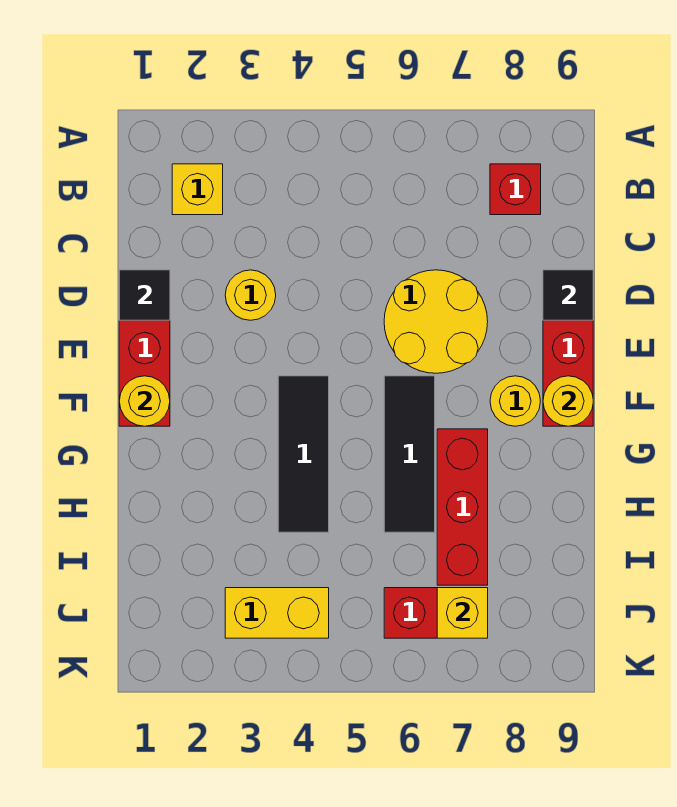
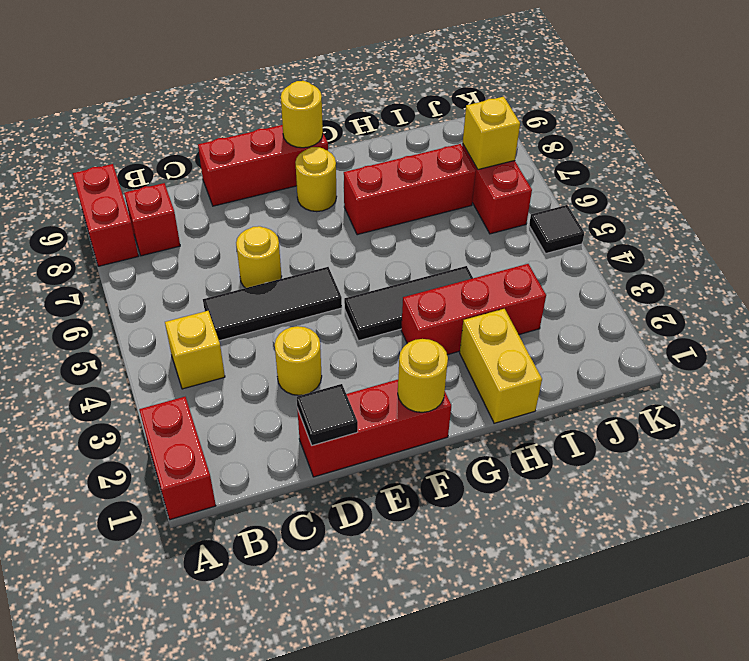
none -> red 1x2 brick [139,397,216,520]
none -> red 1x2 brick [73,164,138,266]
yellow 1x1 brick [172,164,223,215] -> yellow 1x1 brick moved to [165,311,225,389]
yellow 2x2 round brick [384,270,488,373] -> yellow 1x1 round brick [236,226,282,288]
black 1x1 tile [543,270,593,320] -> black 1x1 tile moved to [529,205,584,253]
black 1x3 tile [384,376,435,532] -> black 1x3 tile moved to [203,267,342,341]
none -> red 1x3 brick [401,264,546,355]
yellow 1x2 brick [225,588,329,638] -> yellow 1x2 brick moved to [460,309,542,423]

